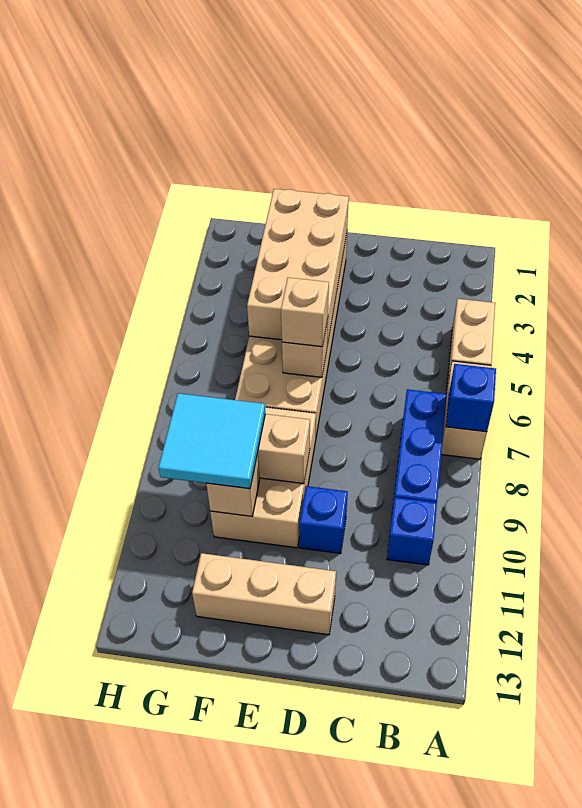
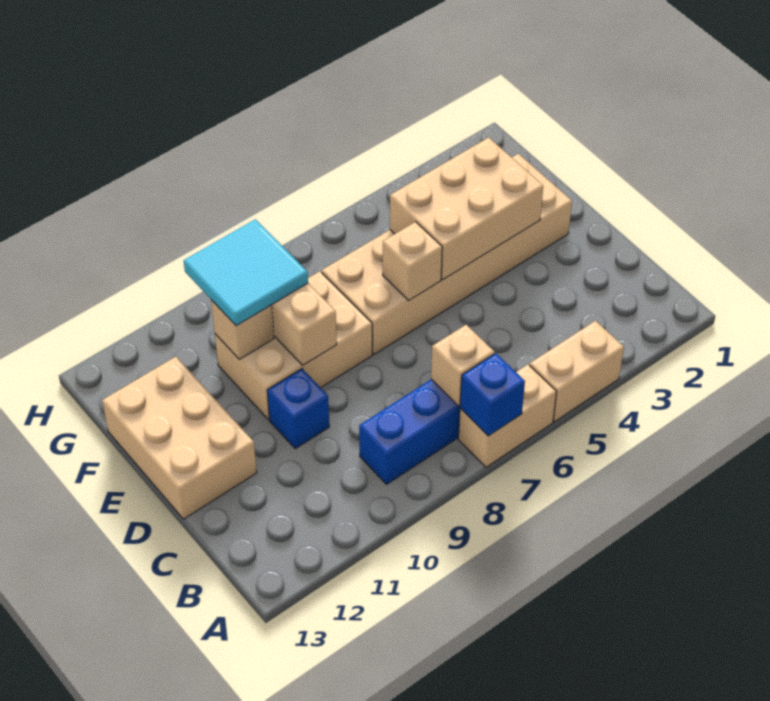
blue 1x1 brick [387,497,437,565] -> none
tan 1x3 brick [192,553,336,635] -> tan 2x3 brick [102,357,257,519]
tan 2x4 brick [247,189,349,345] -> tan 2x3 brick [390,137,543,279]
tan 1x1 brick [281,278,329,347] -> tan 1x1 brick moved to [431,325,495,406]

